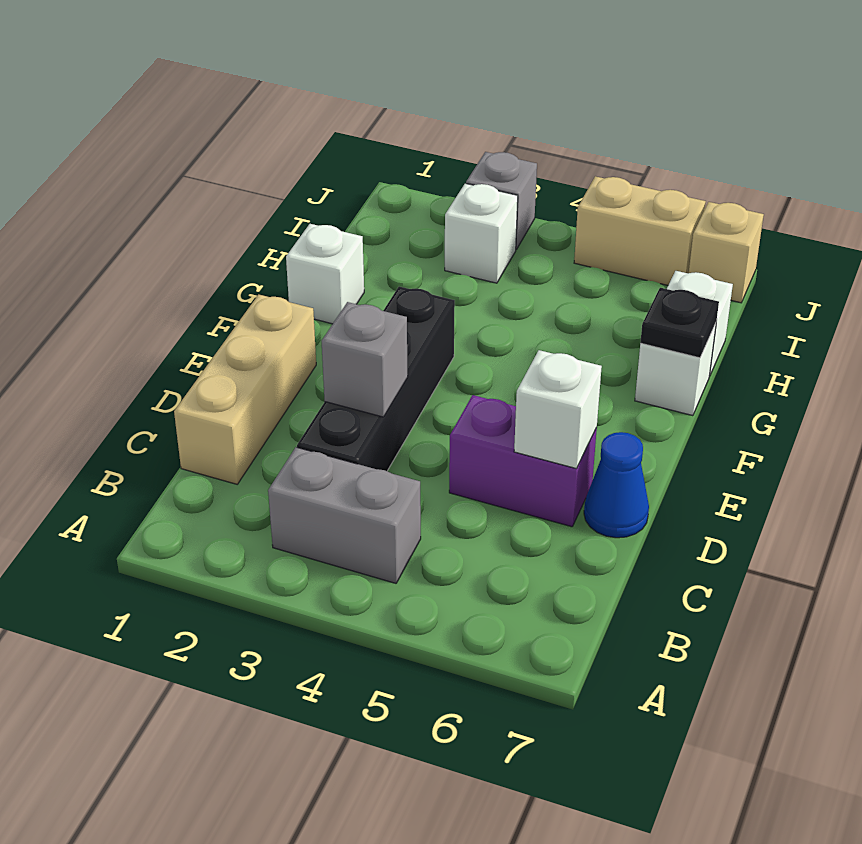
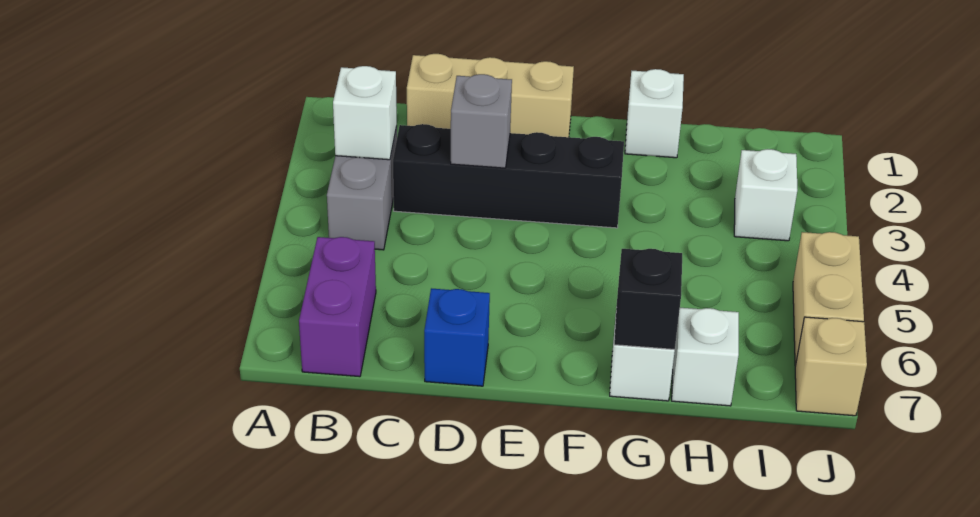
purple 1x2 brick [449,395,597,527] -> purple 1x2 brick moved to [299,237,376,377]
white 1x1 brick [514,350,602,469] -> white 1x1 brick moved to [333,66,397,160]
blue 1x1 cone [584,432,649,538] -> blue 1x1 brick [424,288,490,386]
black 1x1 plate [640,288,719,358] -> black 1x1 brick [614,249,682,350]
grey 1x1 brick [466,152,537,250] -> none

